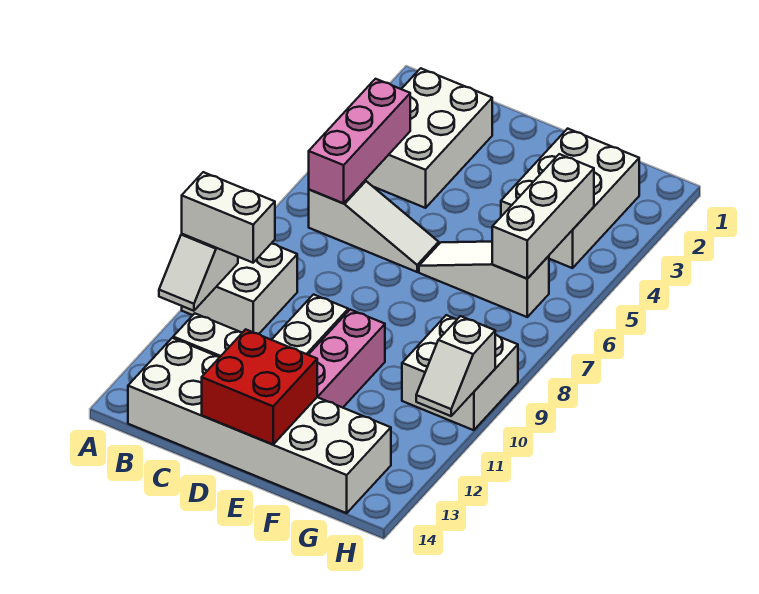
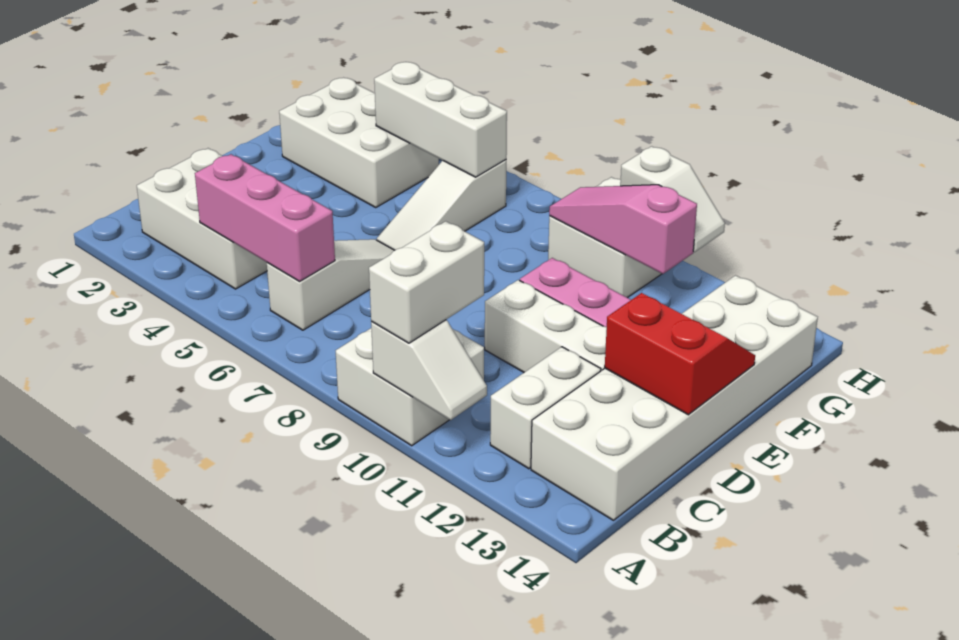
red 2x2 brick [202,329,317,445] -> red 2x2 slope [605,293,755,415]
none -> pink 1x3 slope [549,185,697,274]

